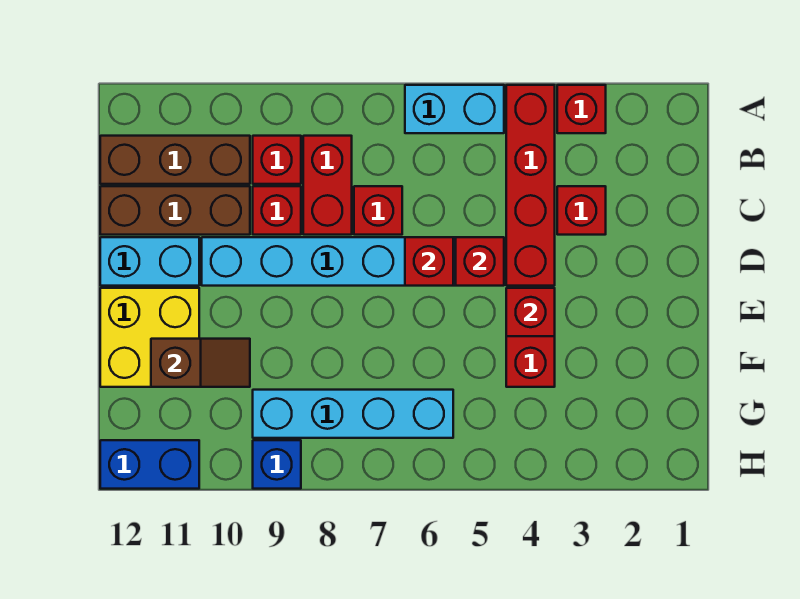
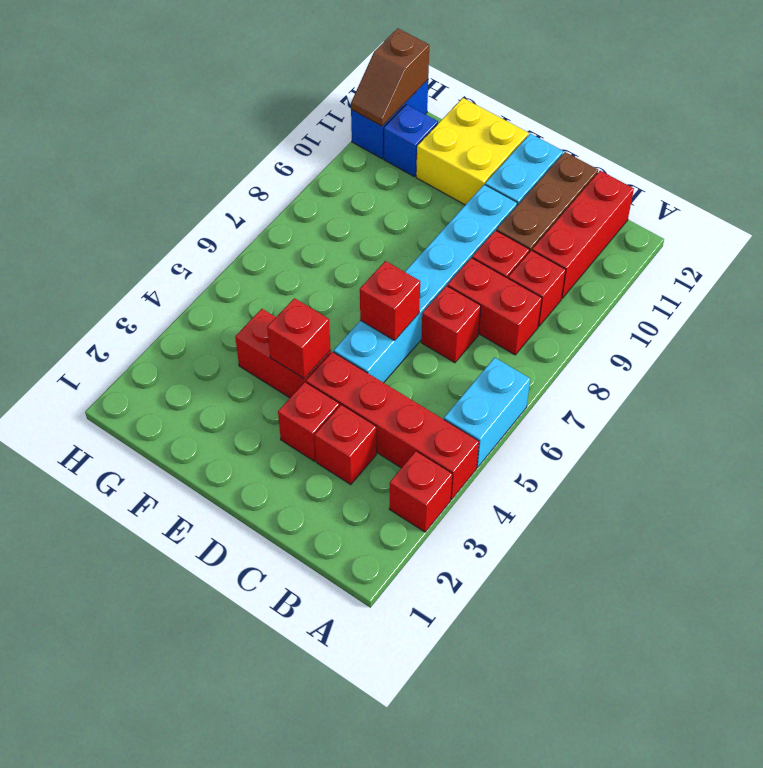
brown 1x3 brick [100,136,250,184] -> red 1x3 brick [532,171,634,298]
red 1x1 brick [456,237,504,286] -> red 1x1 brick moved to [278,382,339,461]
brown 1x2 slope [151,339,250,387] -> brown 1x2 slope moved to [351,29,429,126]
cyan 1x4 brick [253,390,453,438] -> none
blue 1x1 brick [253,440,301,489] -> blue 1x1 brick moved to [384,104,438,177]

